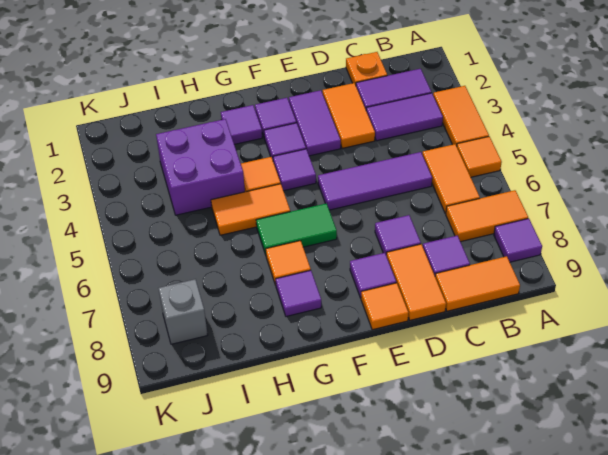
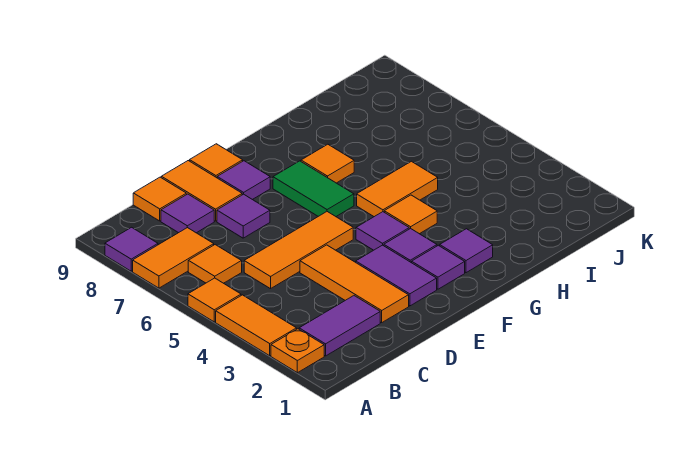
purple 1x2 tile [366,93,443,141] -> none
orange 1x2 tile [422,144,480,214] -> orange 1x1 tile [188,245,242,283]
orange 1x2 tile [435,256,520,311] -> orange 1x1 tile [133,177,186,221]
orange 1x1 plate [346,52,387,85] -> orange 1x1 plate moved to [271,329,324,373]
purple 1x3 tile [318,152,432,210] -> orange 1x3 tile [244,212,353,289]
orange 1x2 tile [323,83,375,148] -> orange 1x3 tile [300,245,409,323]
green 1x2 tile [256,203,337,255] -> green 1x2 tile turned to [273,161,354,216]
purple 1x1 tile [276,270,321,316] -> none
purple 2x2 brick [156,119,245,215] -> none
grey 1x1 brick [159,279,208,344] -> none

